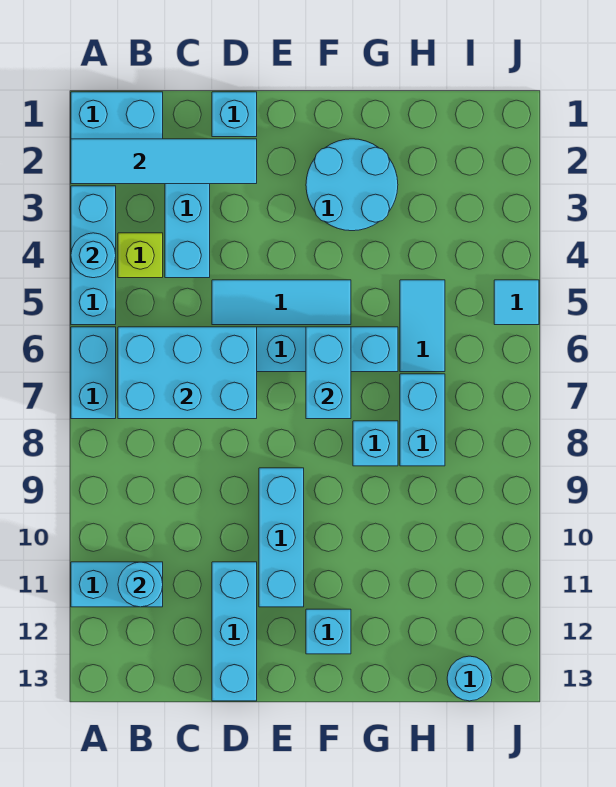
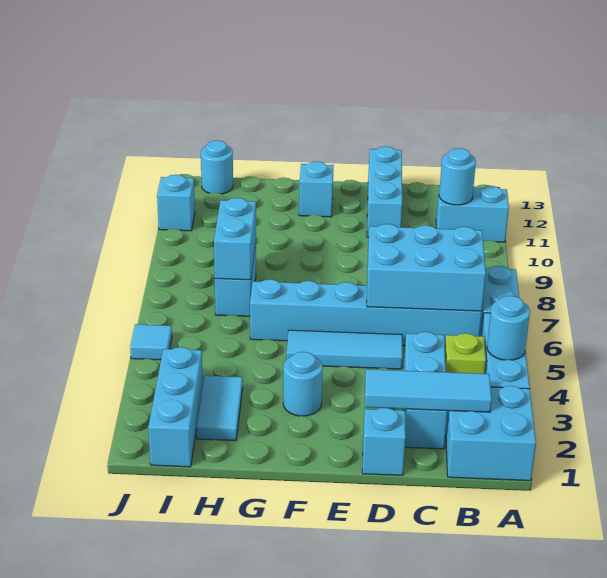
cyan 1x4 tile [71,139,257,184] -> cyan 1x3 tile [365,369,492,412]
cyan 1x3 brick [259,468,304,607] -> cyan 1x3 brick moved to [148,347,203,467]
cyan 2x2 round brick [306,139,398,231] -> cyan 1x1 round brick [283,352,323,416]
cyan 1x2 brick [306,327,351,419] -> cyan 1x2 brick moved to [214,198,256,280]
cyan 1x1 brick [353,421,398,466] -> cyan 1x1 brick moved to [157,175,195,231]
cyan 1x2 tile [400,280,445,372] -> cyan 1x2 tile moved to [197,376,243,441]

